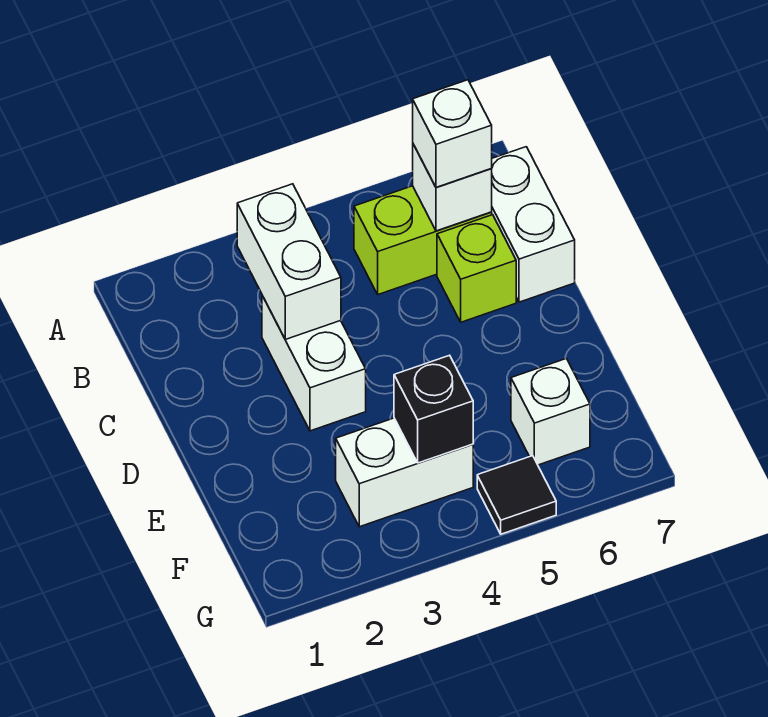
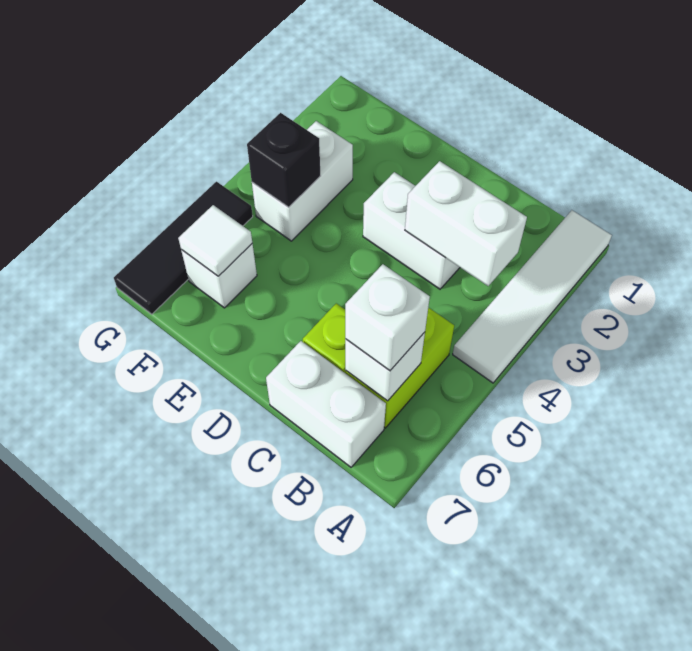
none -> white 1x4 tile [453,210,612,383]
none -> white 1x1 tile [178,205,252,276]
black 1x1 tile [477,456,556,534] -> black 1x3 tile [114,182,253,314]

